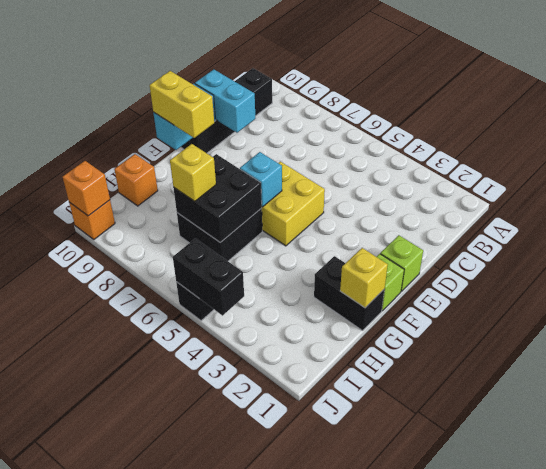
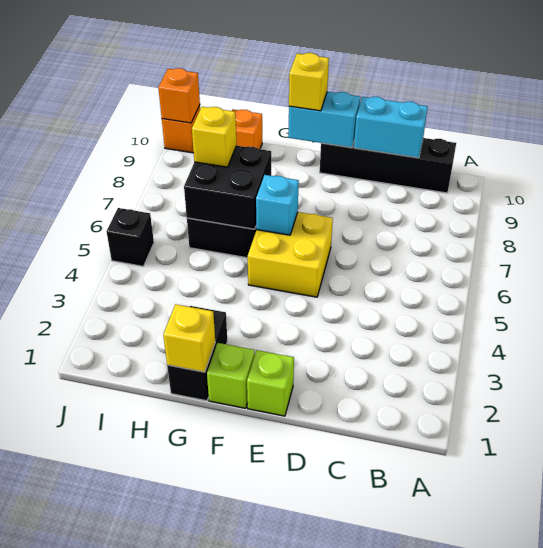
cyan 1x2 brick [195,69,255,133] -> cyan 1x2 brick turned to [354,97,428,158]
yellow 1x2 brick [150,71,214,138] -> yellow 1x1 brick [289,53,329,111]
black 1x2 brick [173,238,244,316] -> none

